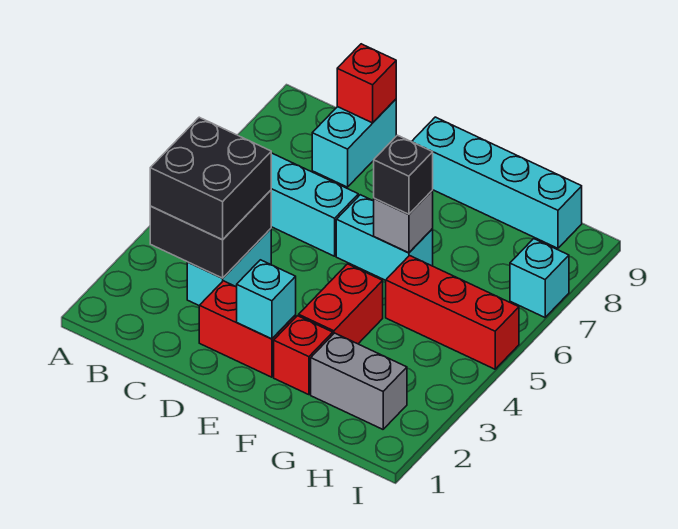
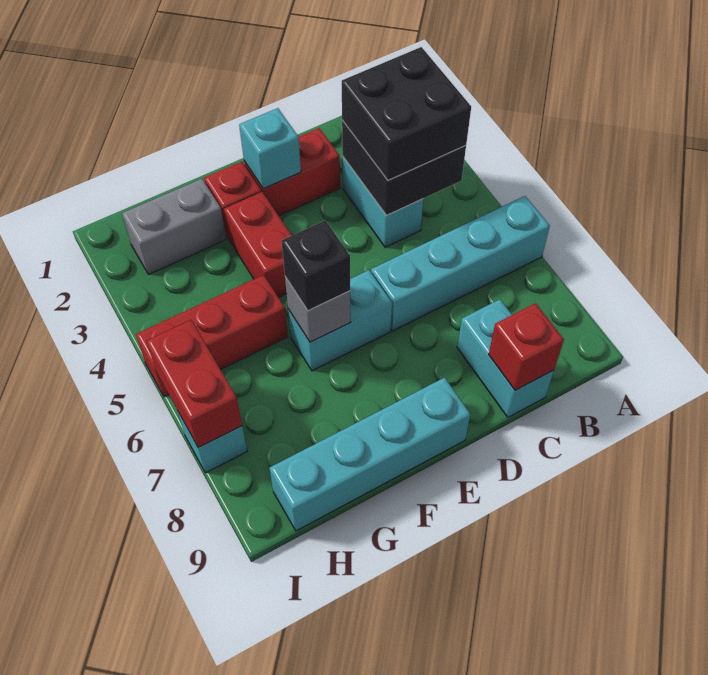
none -> red 1x2 brick [147,320,242,448]

